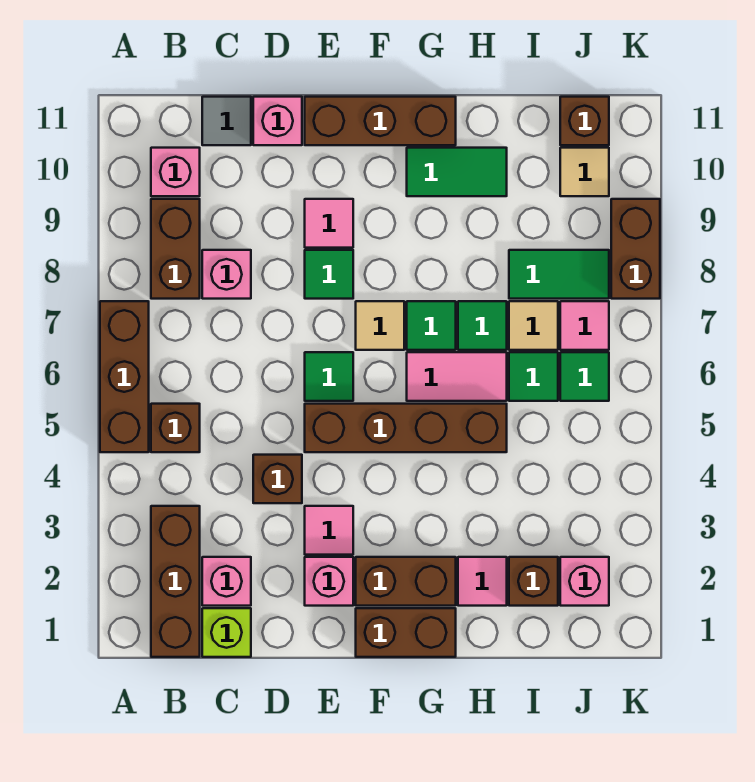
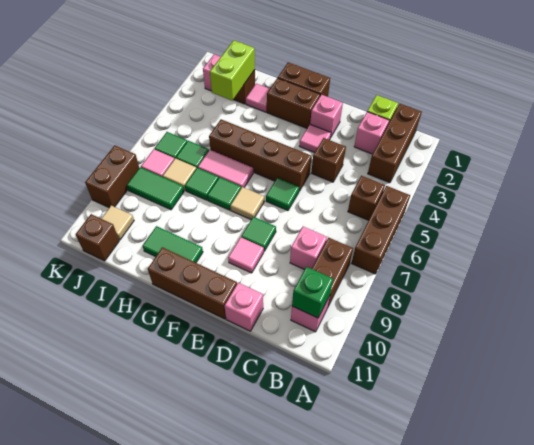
none -> green 1x1 brick [292,267,333,318]
grey 1x1 tile [202,97,251,145] -> none
none -> lime 1x2 brick [210,40,255,101]

